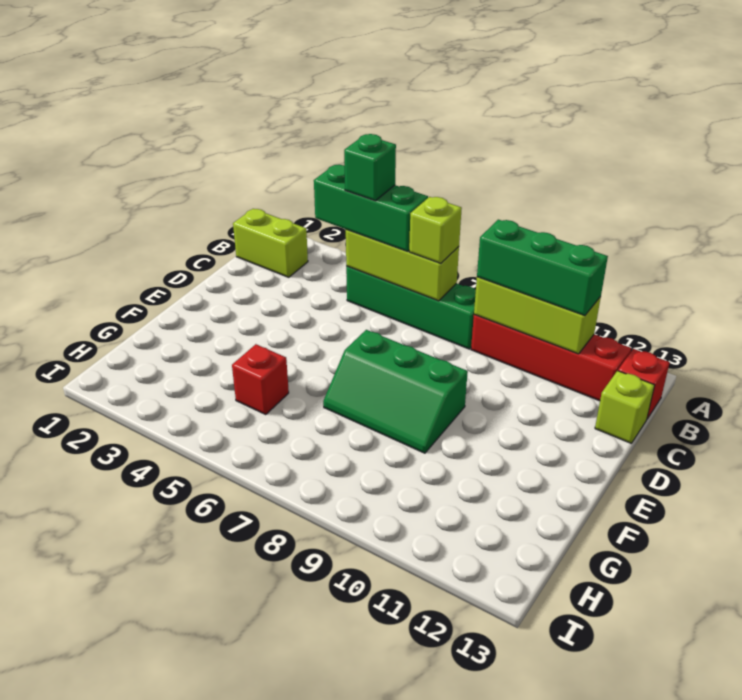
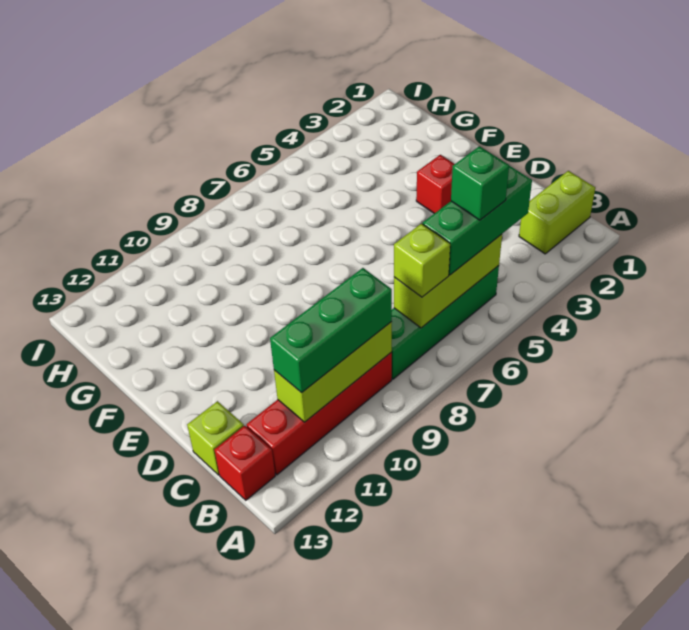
green 2x3 slope [323,330,468,453] -> none
red 1x1 brick [232,344,289,415] -> red 1x1 brick moved to [416,155,454,214]

